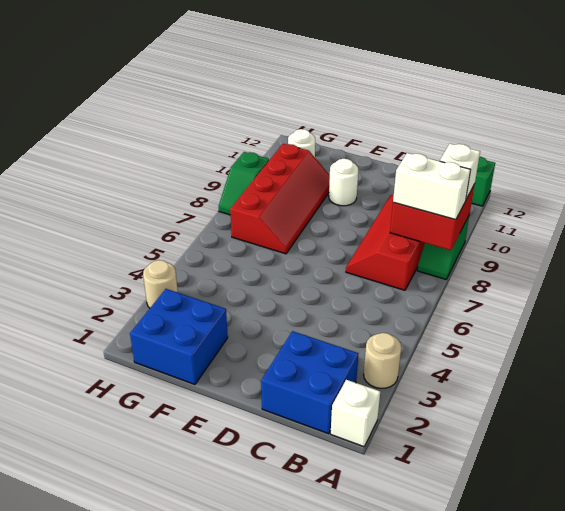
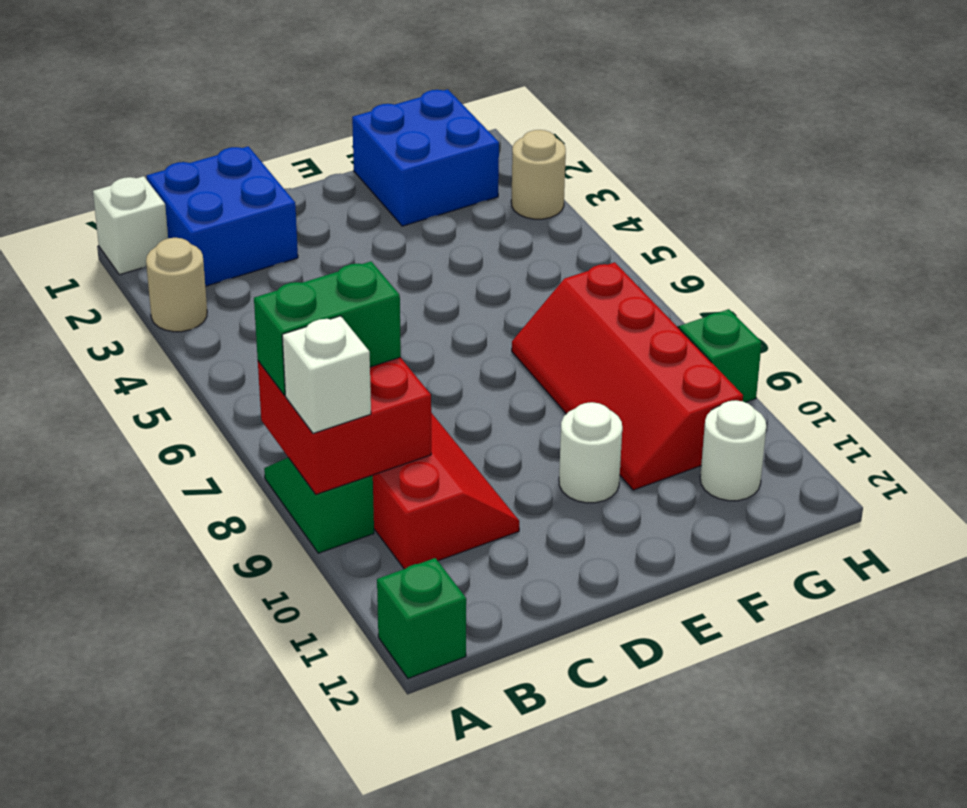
white 1x2 brick [393,153,470,220] -> green 1x2 brick [254,262,401,395]

